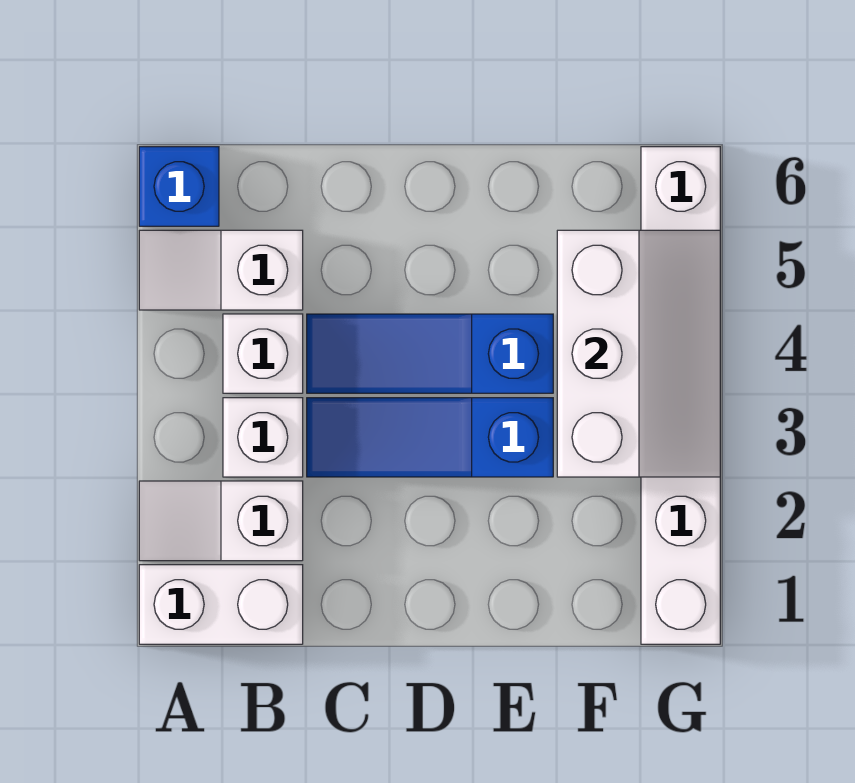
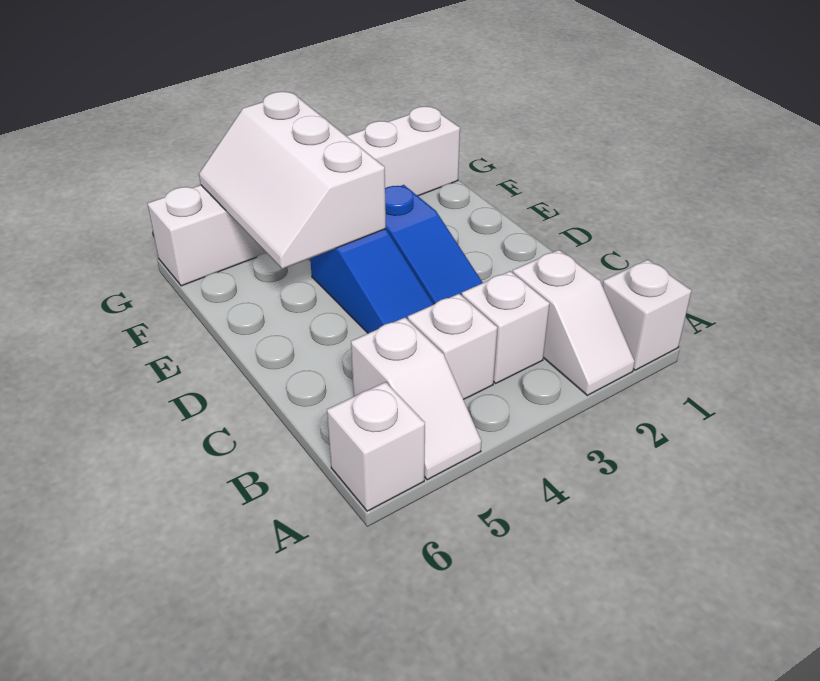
white 1x2 brick [139,565,303,644] -> white 1x1 brick [602,260,692,370]
blue 1x1 brick [139,147,219,226] -> white 1x1 brick [327,382,425,511]
white 2x3 slope [557,230,720,477] -> white 2x3 slope turned to [199,92,386,269]

